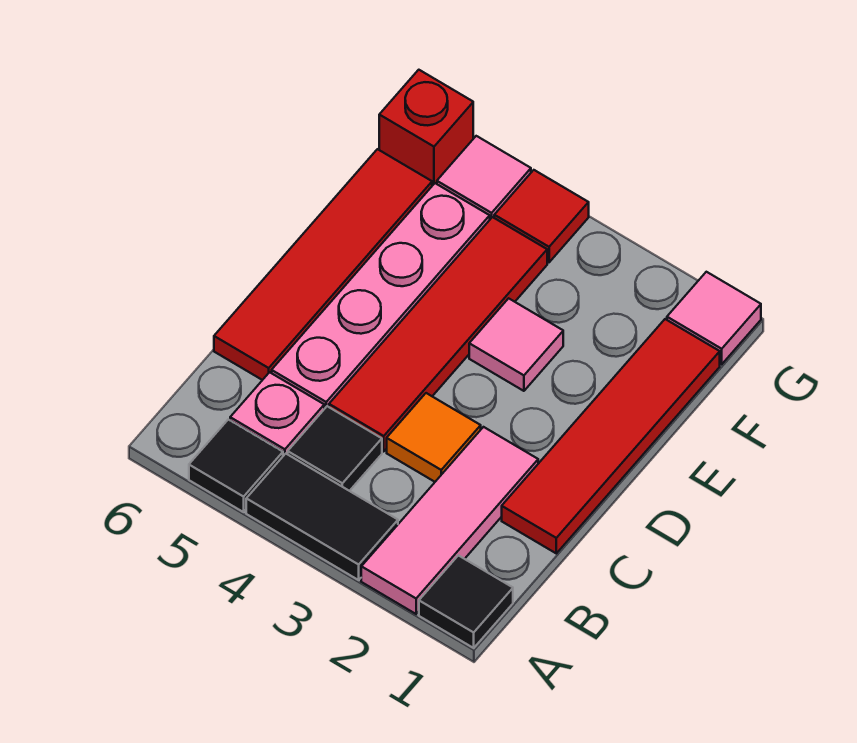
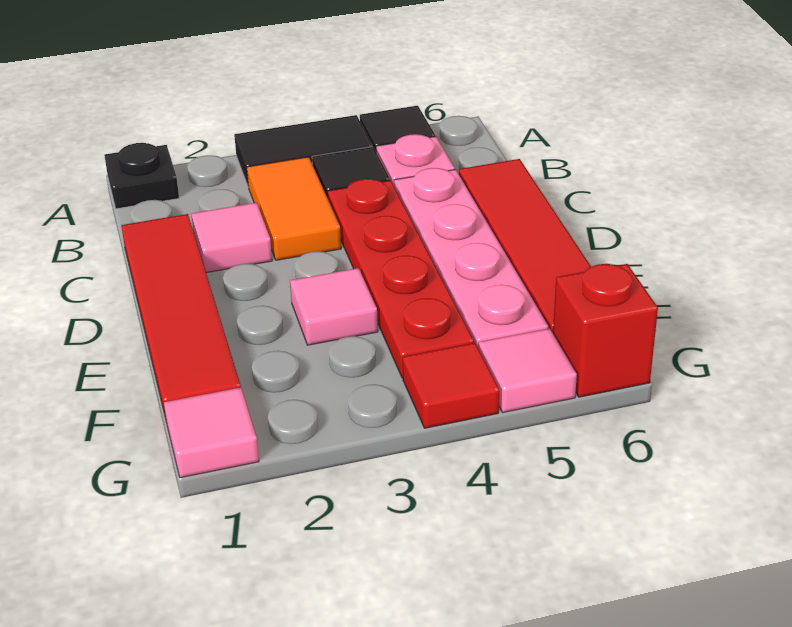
black 1x1 tile [419,555,513,648] -> black 1x1 plate [104,143,179,209]
pink 1x3 tile [361,427,538,614] -> pink 1x1 tile [192,203,272,273]
orange 1x1 tile [387,393,481,482] -> orange 1x2 tile [247,157,341,260]
red 1x4 tile [329,217,547,451] -> red 1x4 plate [328,179,474,378]

